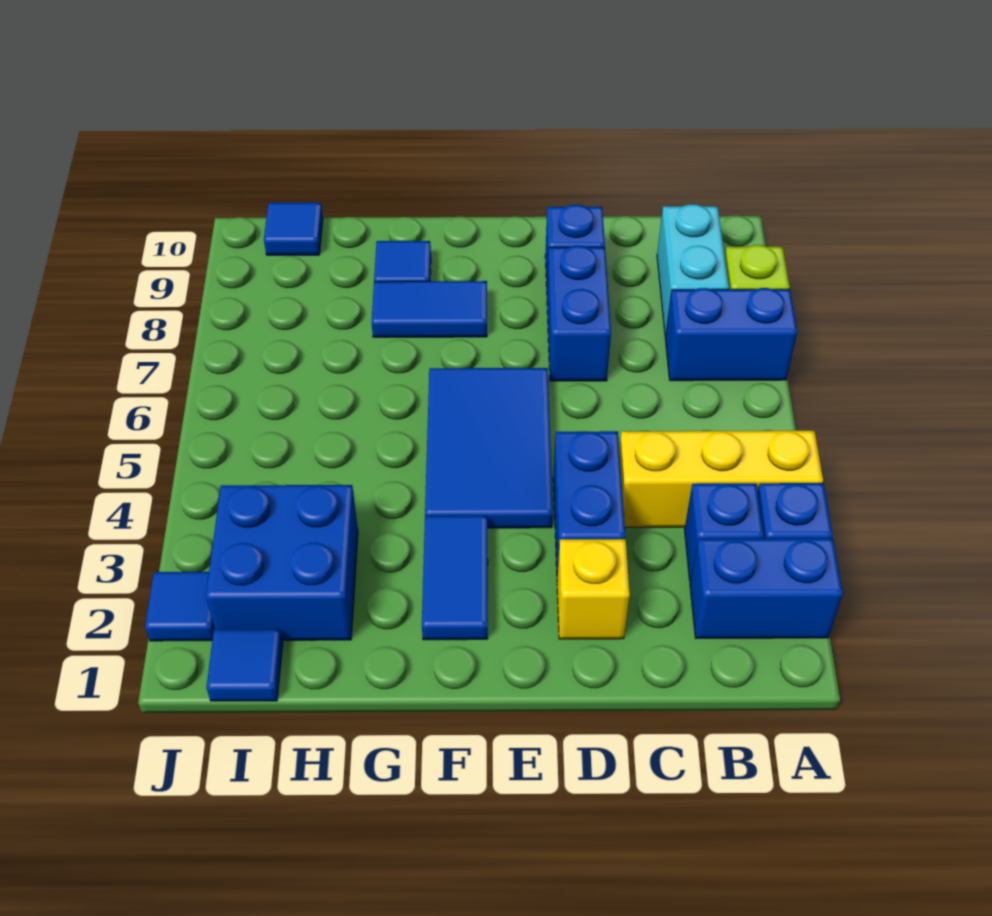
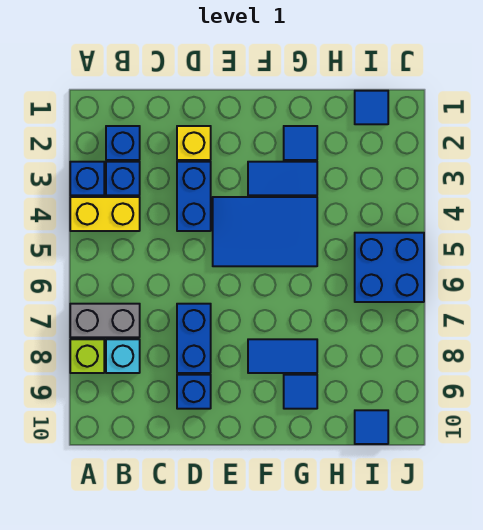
blue 1x2 brick [690,538,843,638] -> blue 1x1 brick [106,126,140,160]
yellow 1x3 brick [619,431,823,527] -> yellow 1x2 brick [70,197,140,231]
blue 1x2 brick [665,288,797,381] -> grey 1x2 brick [70,304,140,337]
cyan 1x2 brick [657,204,729,336] -> cyan 1x1 brick [106,339,140,373]
blue 2x3 tile [425,368,553,528] -> blue 2x3 tile turned to [213,197,317,266]
blue 1x2 tile [422,516,488,640] -> blue 1x2 tile turned to [248,162,317,195]
blue 2x2 brick [206,485,358,640] -> blue 2x2 brick moved to [355,233,424,302]
blue 1x1 tile [145,572,215,641] -> blue 1x1 tile moved to [284,126,317,160]

